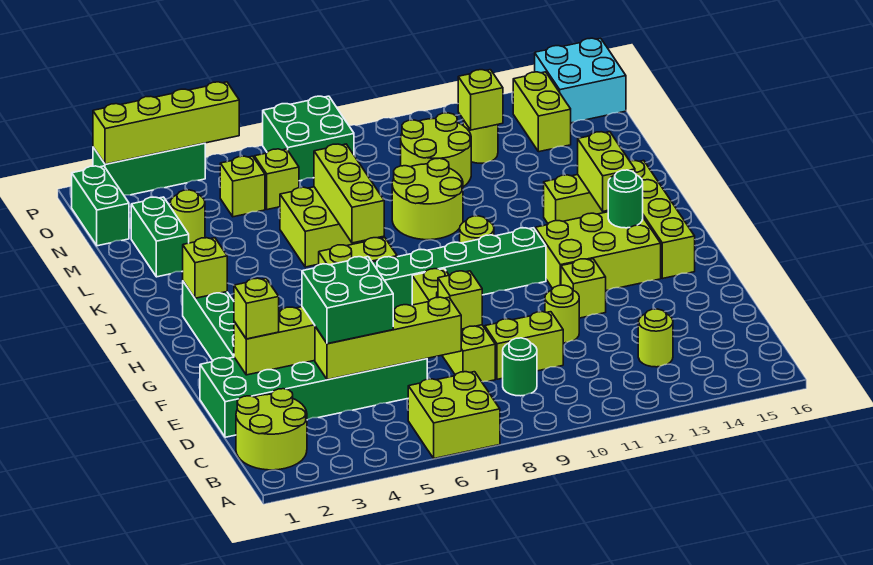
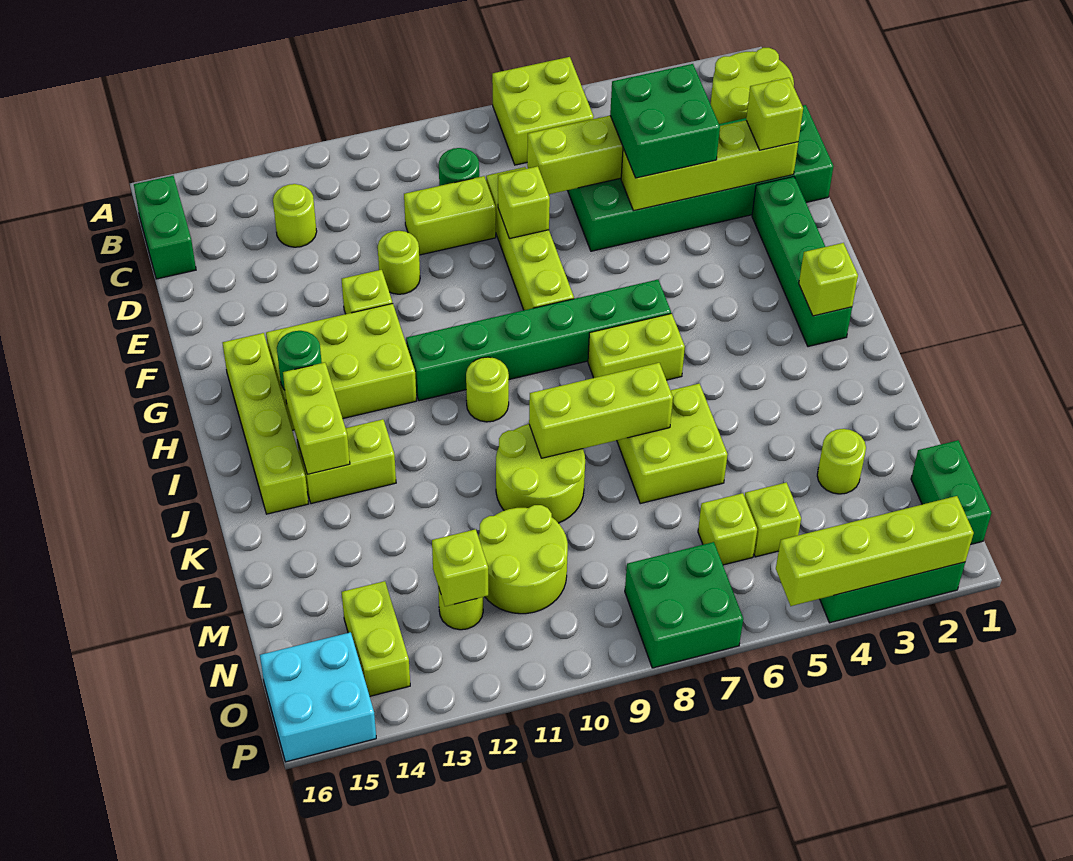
lime 1x3 brick [314,144,384,243] -> lime 1x3 brick turned to [529,363,673,458]
green 1x2 brick [131,197,189,277] -> green 1x2 brick moved to [134,176,196,279]

